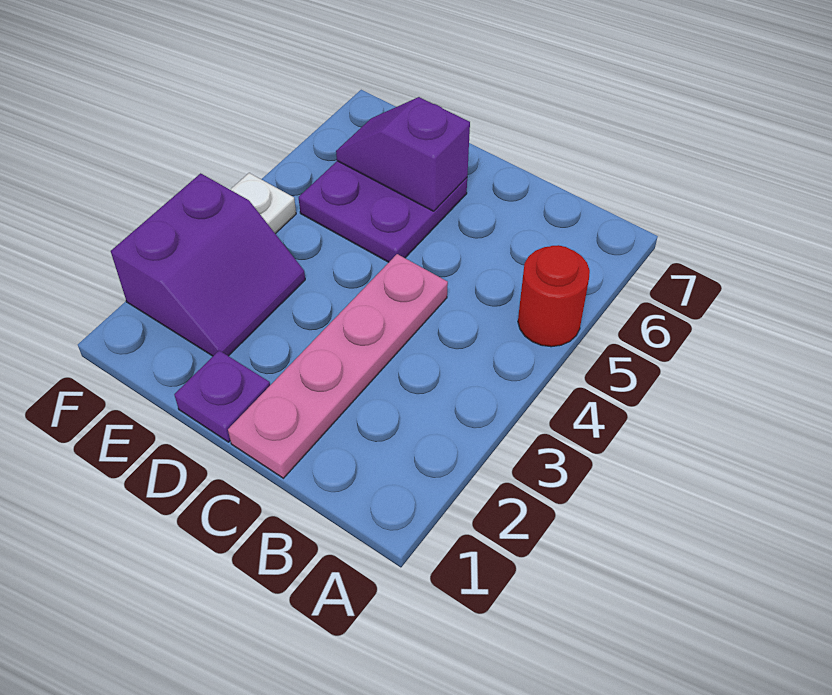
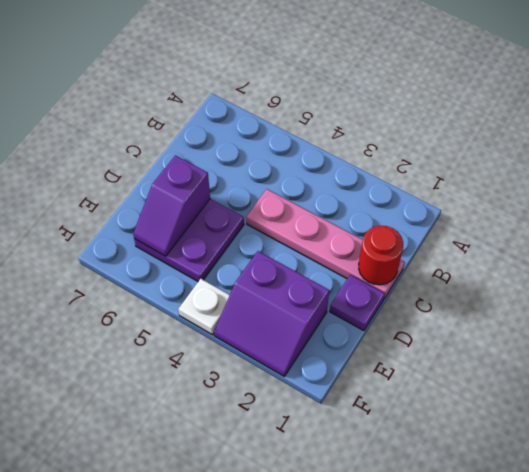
red 1x1 round brick [518,245,590,347] -> red 1x1 round brick moved to [359,226,403,285]
purple 2x2 slope [111,173,305,356] -> purple 2x2 slope turned to [214,251,329,376]

